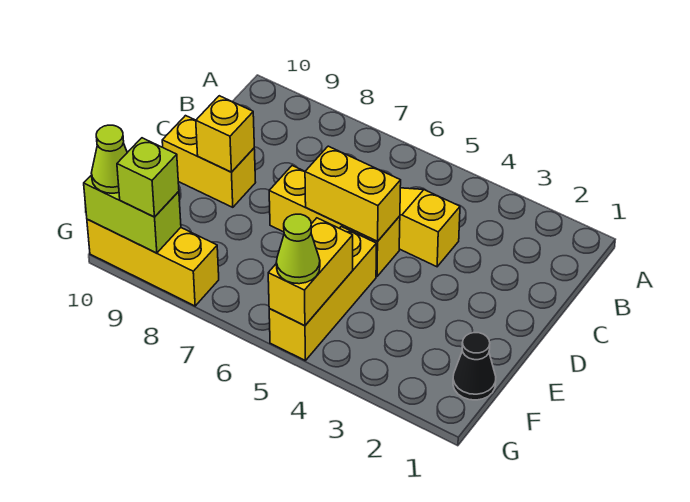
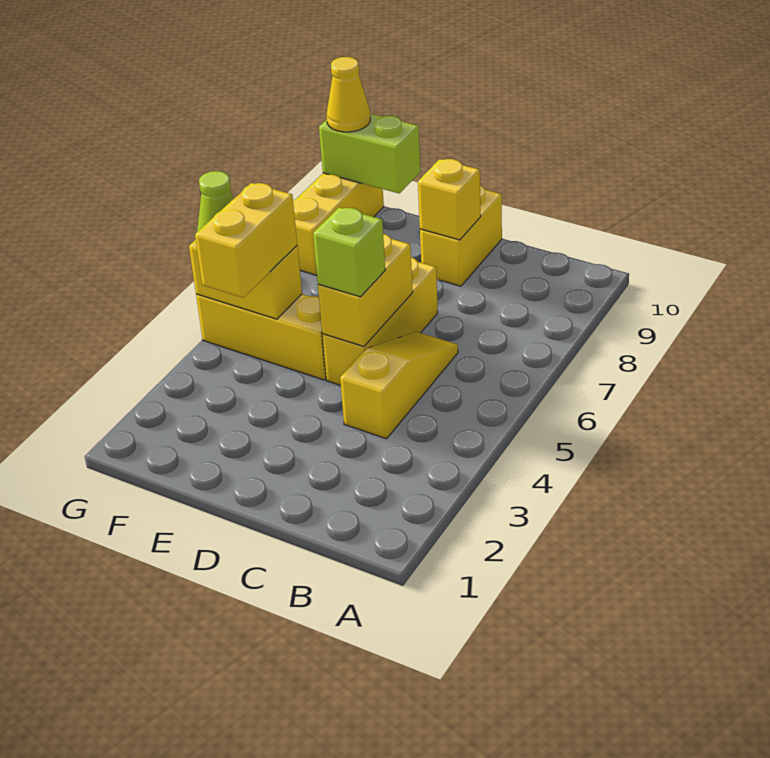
black 1x1 cone [453,333,496,400] -> none
none -> yellow 1x2 brick [195,183,297,298]
lime 1x2 brick [84,175,181,253] -> lime 1x2 brick turned to [319,114,420,193]
lime 1x1 brick [117,138,179,217] -> lime 1x1 brick moved to [313,207,385,297]
lime 1x1 cone [92,125,127,193] -> yellow 1x1 cone [326,57,370,132]

